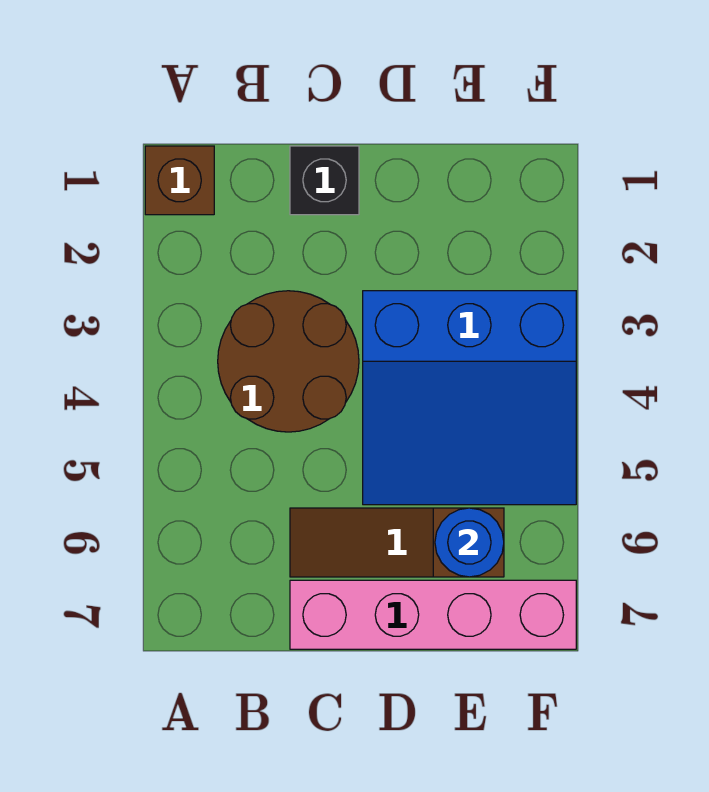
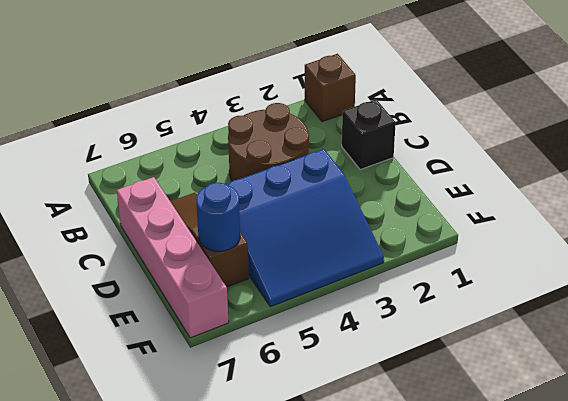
blue 3x3 slope [363,291,576,505] -> blue 3x3 slope turned to [226,149,384,307]

